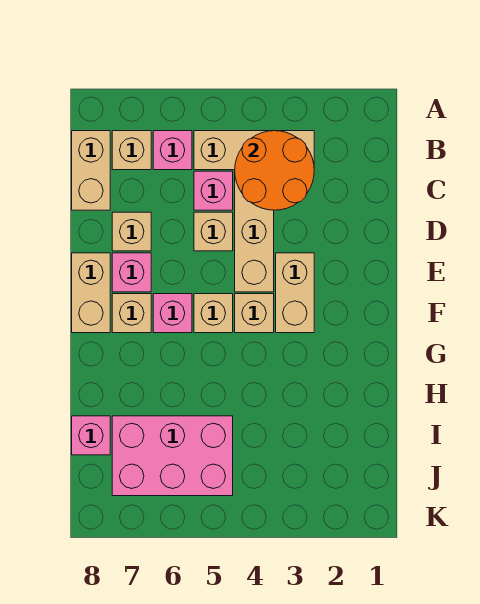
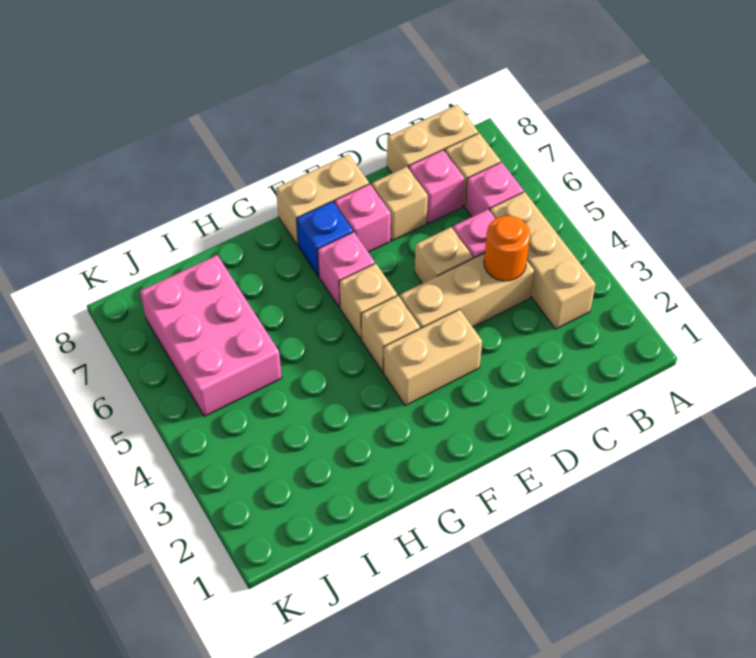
orange 2x2 round brick [235,131,314,210] -> orange 1x1 round brick [484,216,530,281]
tan 1x1 brick [112,294,151,333] -> blue 1x1 brick [297,201,353,276]
pink 1x1 brick [72,416,110,455] -> pink 1x1 brick moved to [409,150,464,223]

